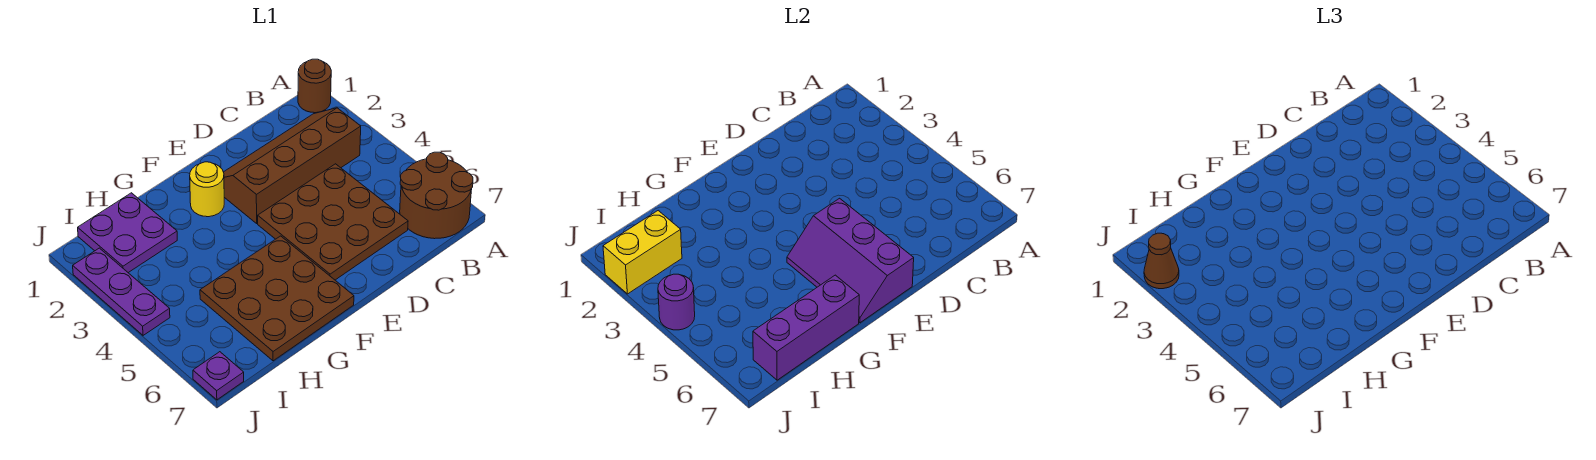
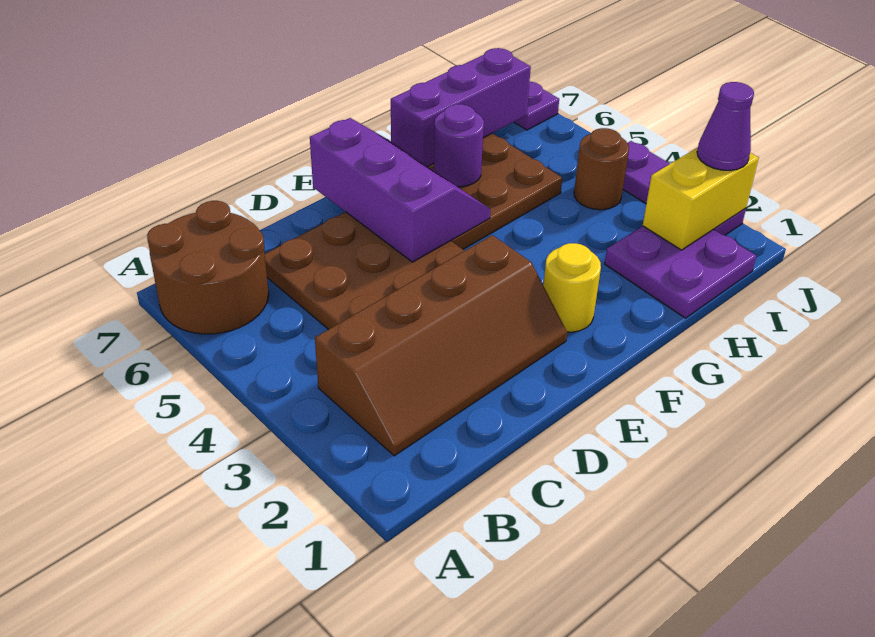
brown 1x1 round brick [298,59,331,113] -> brown 1x1 round brick moved to [574,128,629,210]
brown 1x1 cone [1144,233,1179,289] -> purple 1x1 cone [697,82,754,170]
purple 1x1 round brick [658,274,695,330] -> purple 1x1 round brick moved to [434,104,484,187]

